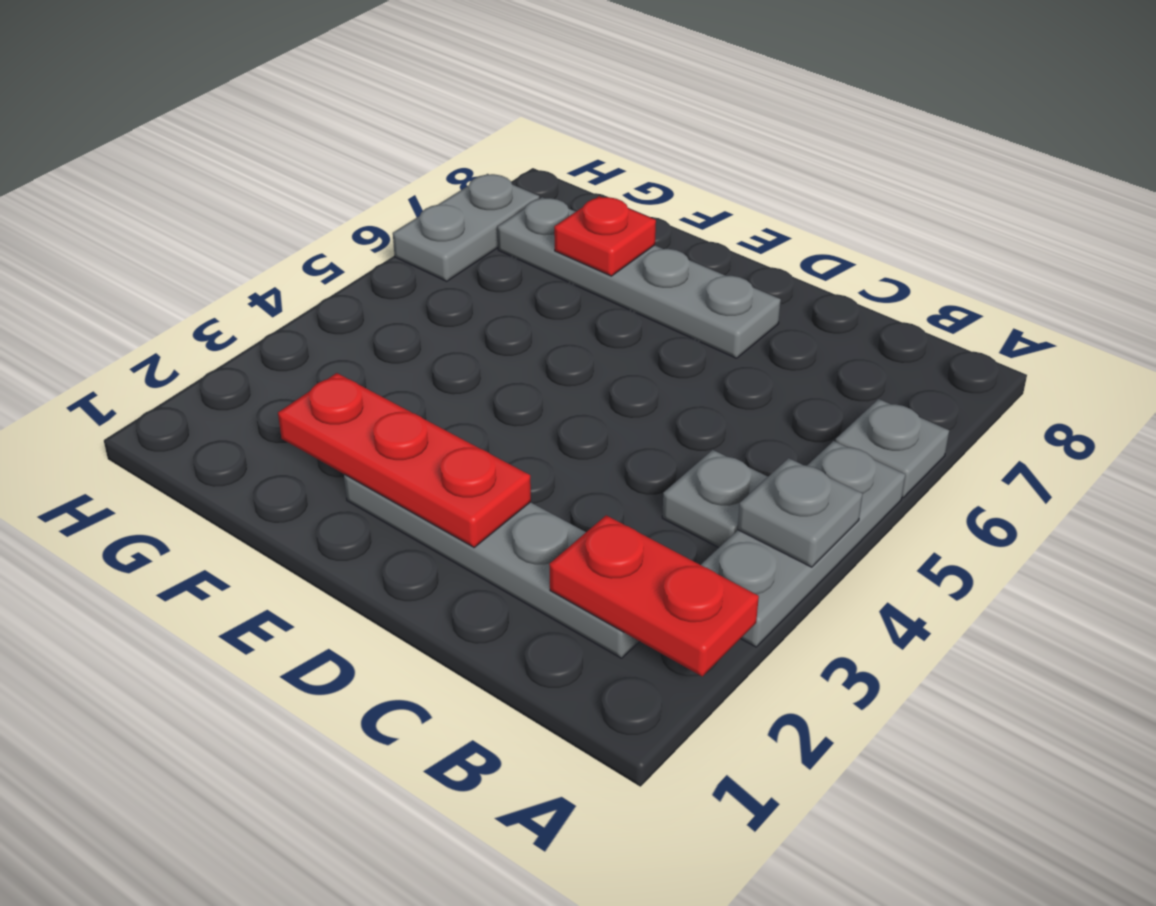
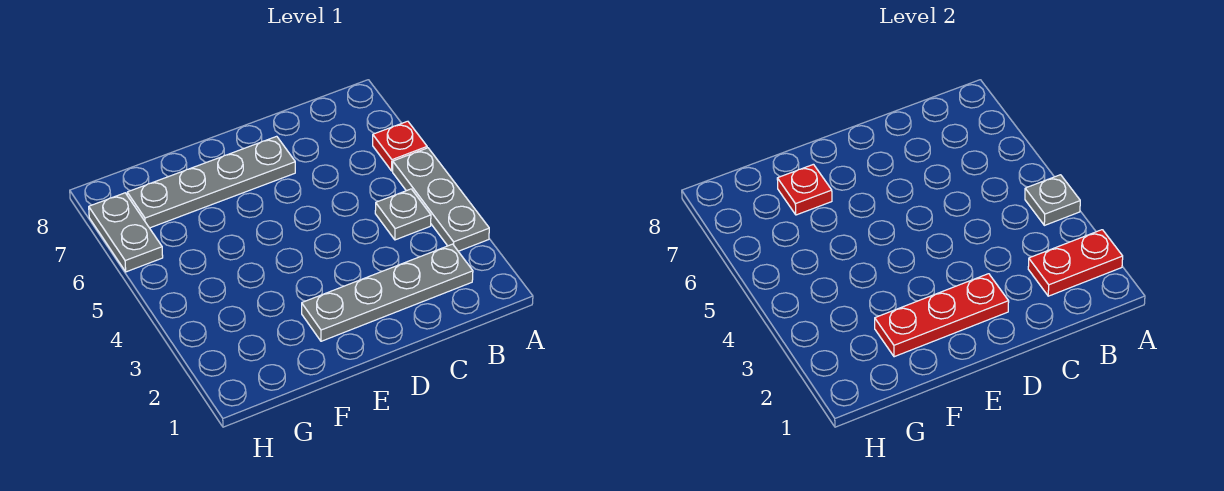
grey 1x1 plate [835,399,949,498] -> red 1x1 plate [373,121,427,171]

